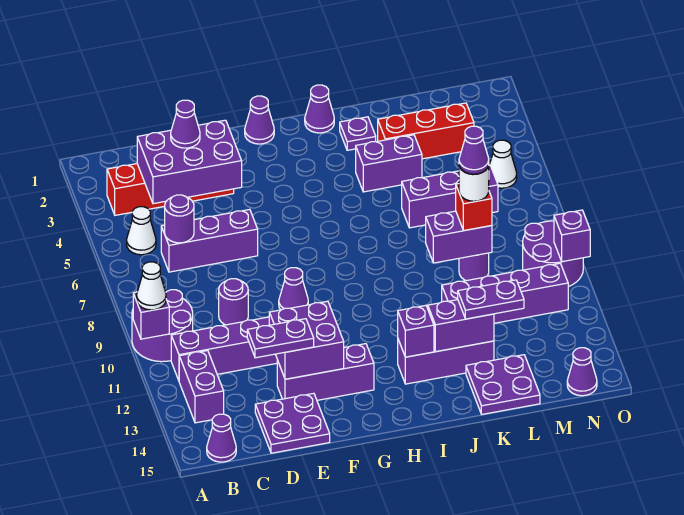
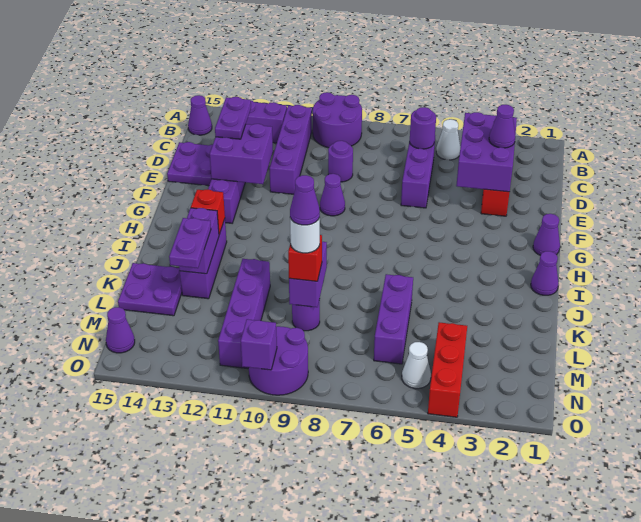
purple 1x1 brick [133,292,169,339] -> none
white 1x1 cone [137,262,166,310] -> none
purple 1x1 brick [398,306,434,357] -> red 1x1 brick [191,189,225,234]
purple 1x1 plate [340,117,376,150] -> none
purple 1x2 brick [356,135,422,192] -> none
red 1x3 brick [378,103,474,159] -> red 1x3 brick moved to [428,322,467,417]

